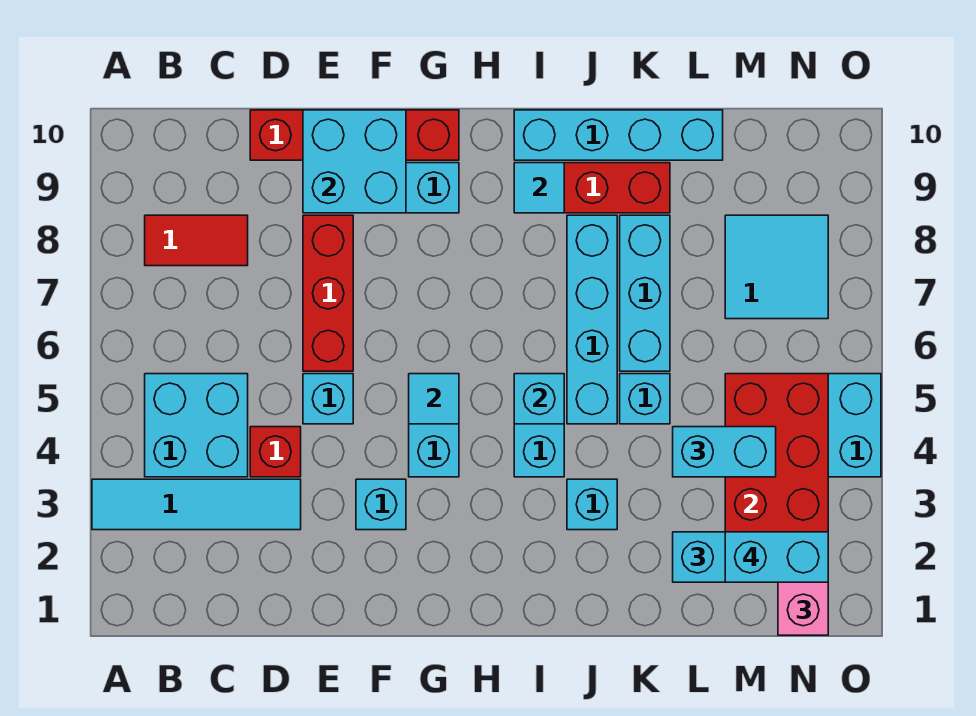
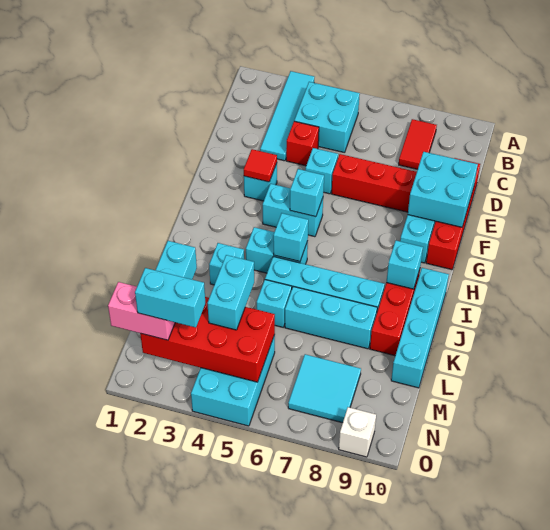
none -> red 1x1 tile [244,149,277,182]
cyan 1x1 tile [409,374,459,424] -> cyan 1x1 brick [290,169,324,217]
cyan 1x1 tile [514,163,564,213] -> cyan 1x1 brick [386,241,423,289]
cyan 1x2 brick [725,532,828,582] -> cyan 1x2 brick turned to [135,268,205,328]
none -> white 1x1 brick [339,407,376,457]

